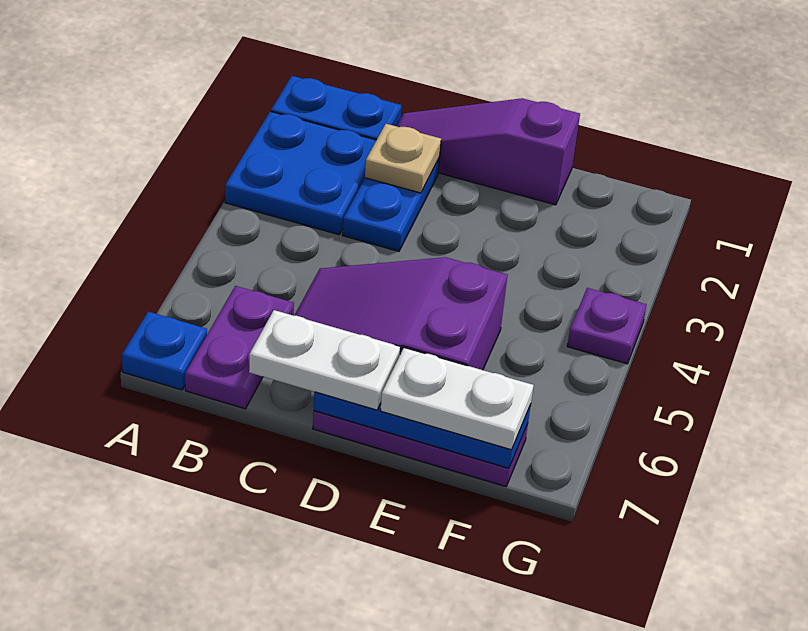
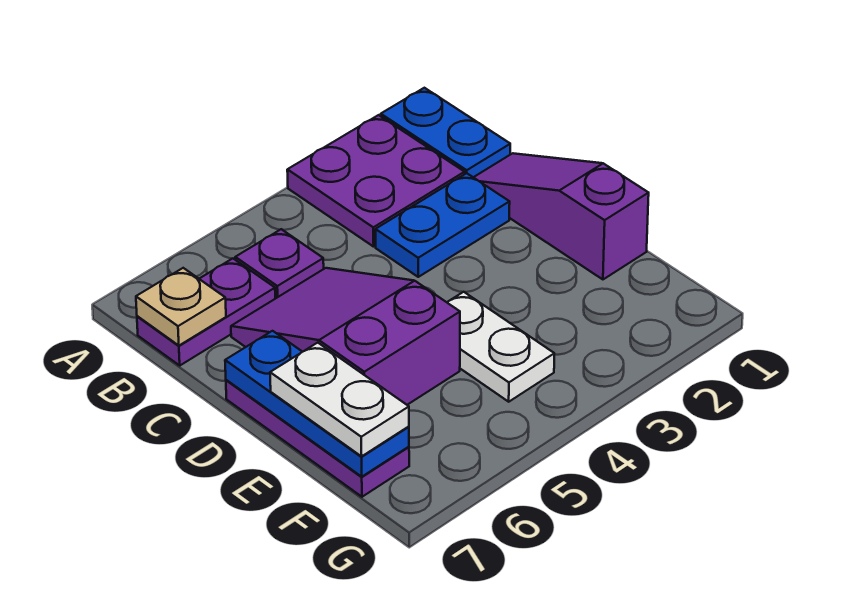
blue 2x2 plate [225,111,376,235] -> purple 2x2 plate [287,115,465,247]
blue 1x1 plate [122,312,207,390] -> none
tan 1x1 plate [365,124,441,193] -> tan 1x1 plate moved to [136,268,226,346]
white 1x2 plate [249,310,401,410] -> white 1x2 plate moved to [447,292,554,402]
purple 1x1 plate [567,288,647,364] -> purple 1x1 plate moved to [235,229,324,299]

